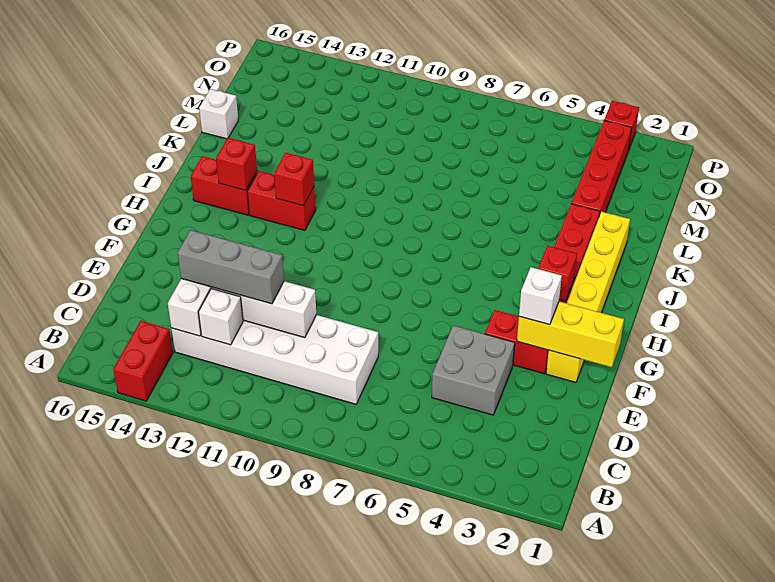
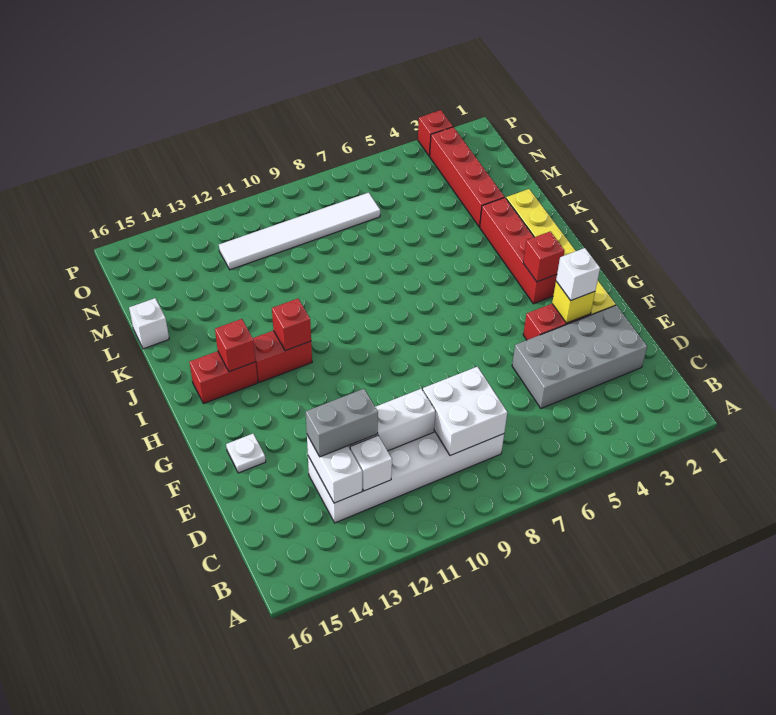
red 1x2 brick [113,321,173,401] -> none
none -> white 2x2 brick [423,367,507,456]
grey 2x2 brick [432,325,515,415] -> grey 2x4 brick [512,305,647,408]
grey 1x3 brick [178,230,284,304] -> grey 1x2 brick [306,389,378,457]
yellow 1x3 brick [517,302,624,367] -> yellow 1x1 brick [552,281,595,323]
none -> white 1x1 plate [226,434,266,473]
none -> white 1x6 tile [219,193,380,270]

